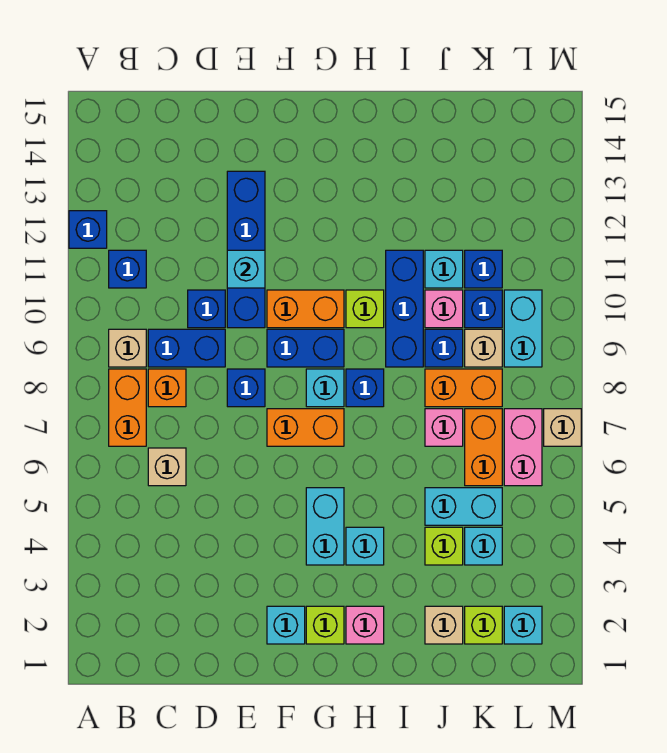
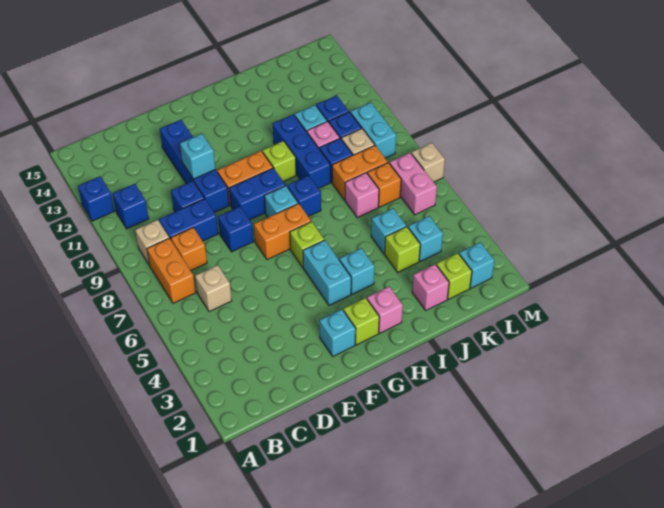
none -> lime 1x1 brick [290,222,324,267]
tan 1x1 brick [425,606,463,644] -> pink 1x1 brick [412,264,449,310]
cyan 1x2 brick [425,488,502,525] -> cyan 1x1 brick [371,208,406,254]
orange 1x2 brick [465,409,502,486] -> orange 1x1 brick [367,163,401,207]

